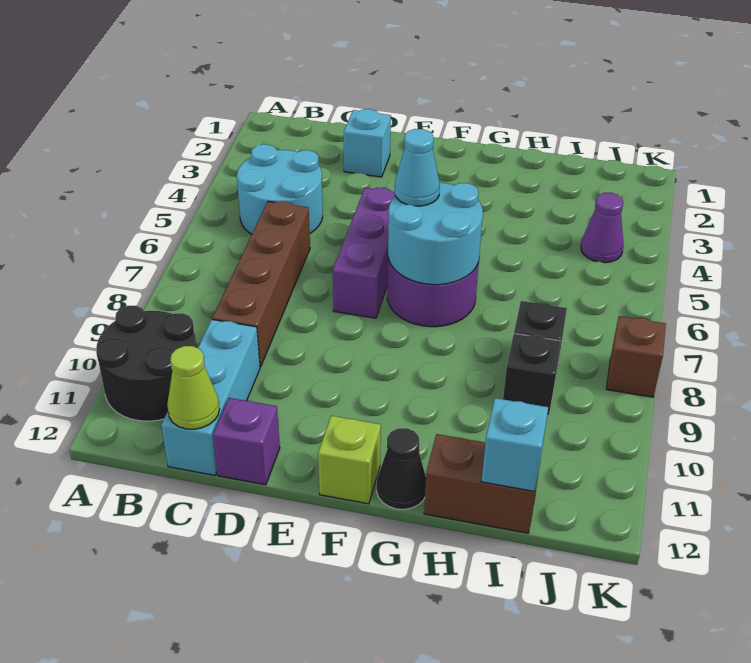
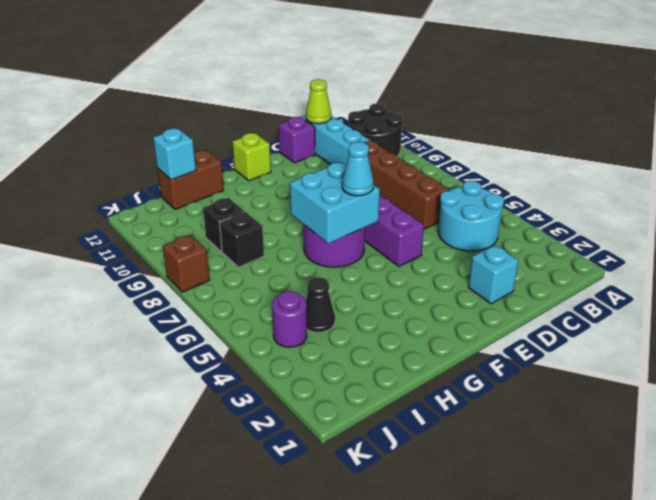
cyan 2x2 round brick [388,183,483,285] -> cyan 2x2 brick [290,162,380,244]
black 1x1 cone [377,428,426,509] -> black 1x1 cone moved to [306,277,335,333]
purple 1x1 cone [581,193,624,263] -> purple 1x1 round brick [272,291,307,347]

